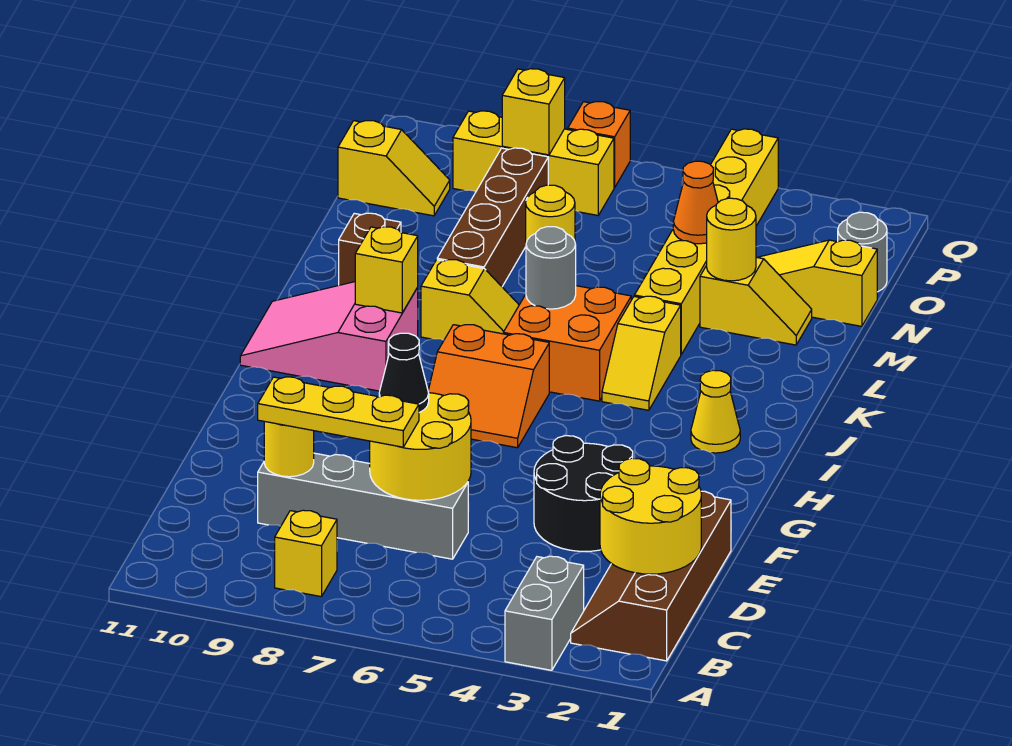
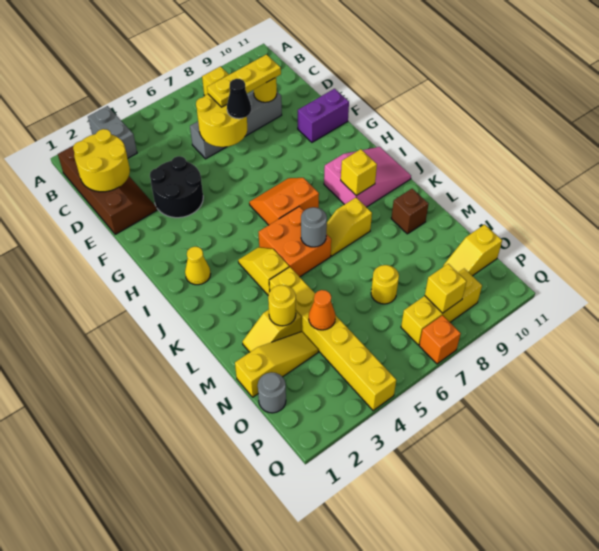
none -> purple 1x2 brick [298,89,349,142]
brown 1x4 brick [437,148,548,286] -> none

